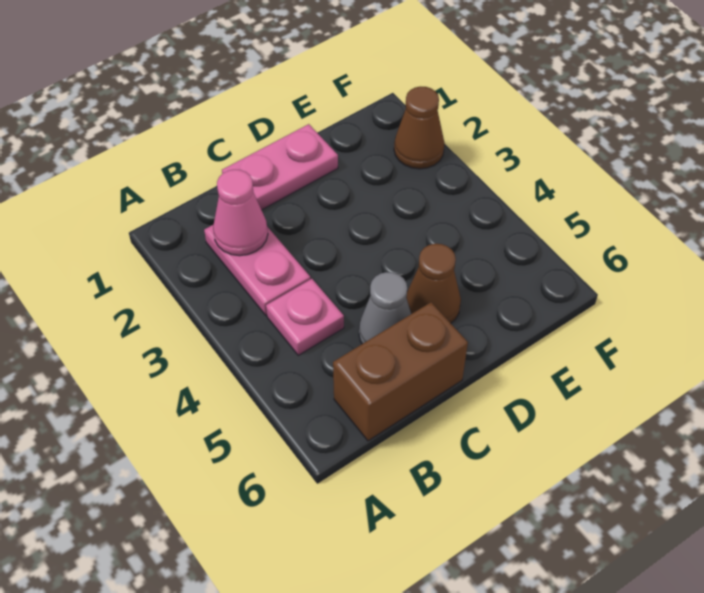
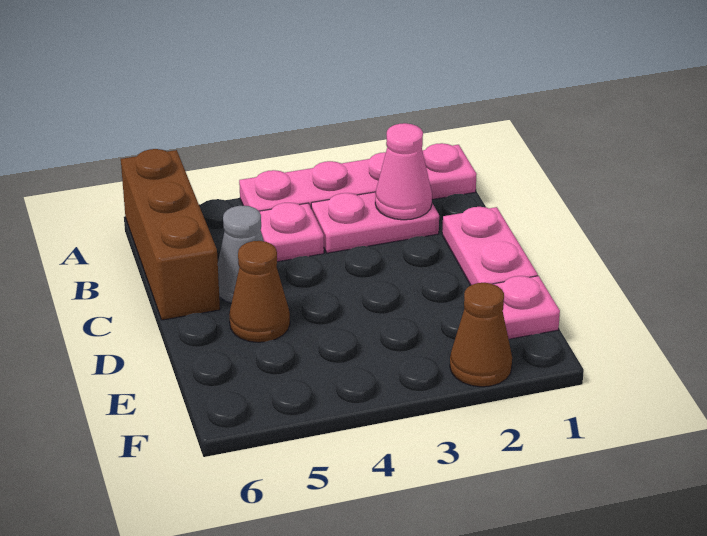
none -> pink 1x4 plate [239,143,477,211]
brown 1x2 brick [333,302,468,441] -> brown 1x3 brick [121,149,220,320]
none -> pink 1x1 plate [494,276,560,339]

